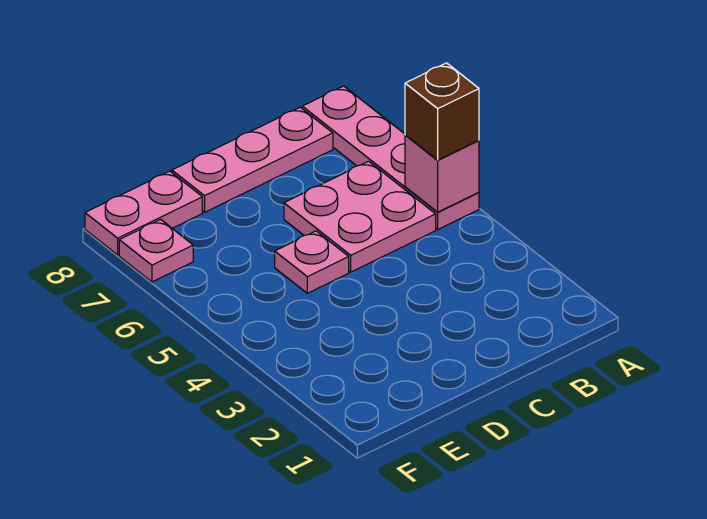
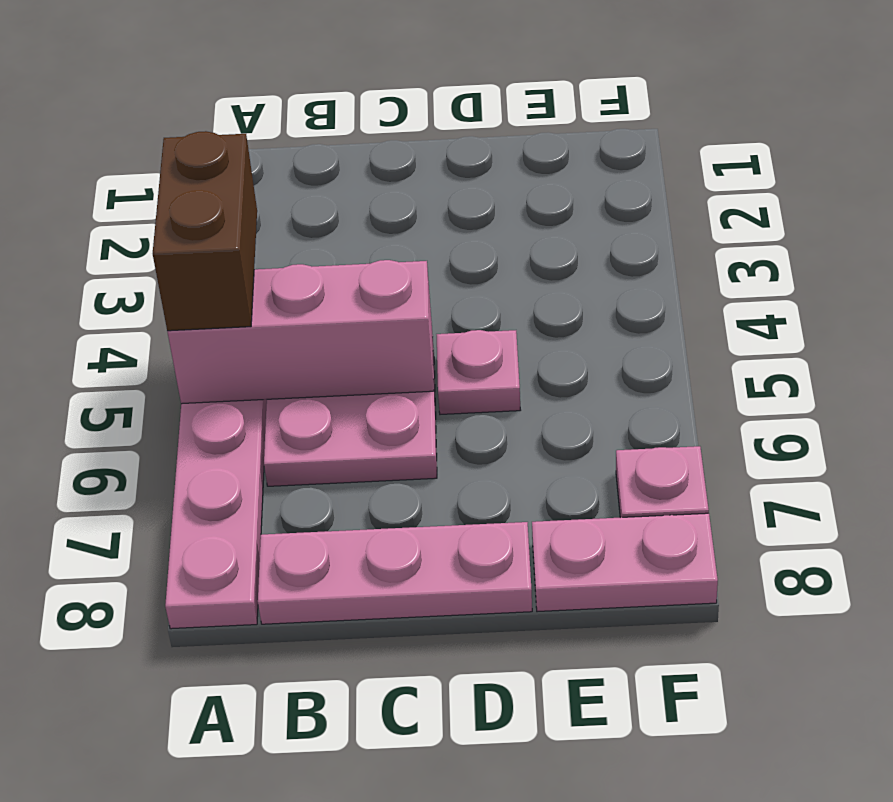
pink 1x1 brick [405,135,479,212] -> pink 1x3 brick [167,260,434,404]
brown 1x1 brick [405,63,479,160] -> brown 1x2 brick [153,131,257,331]

